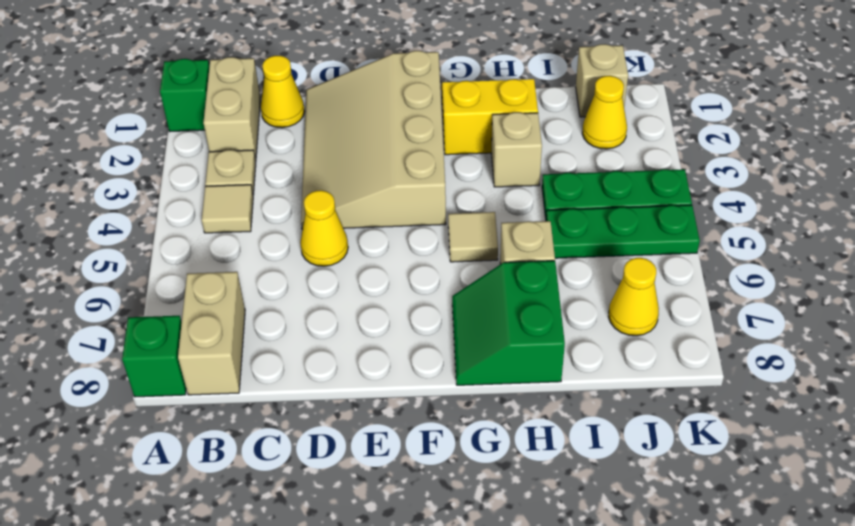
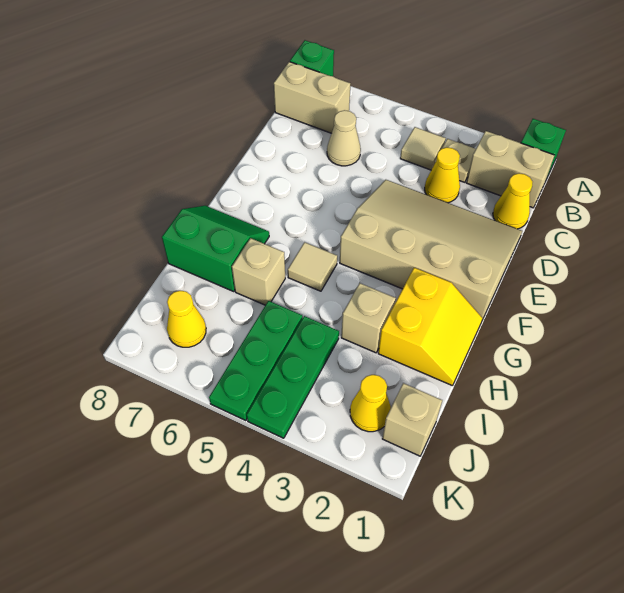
none -> tan 1x1 cone [327,110,361,166]
yellow 1x1 cone [300,190,348,266] -> yellow 1x1 cone moved to [425,147,460,203]

